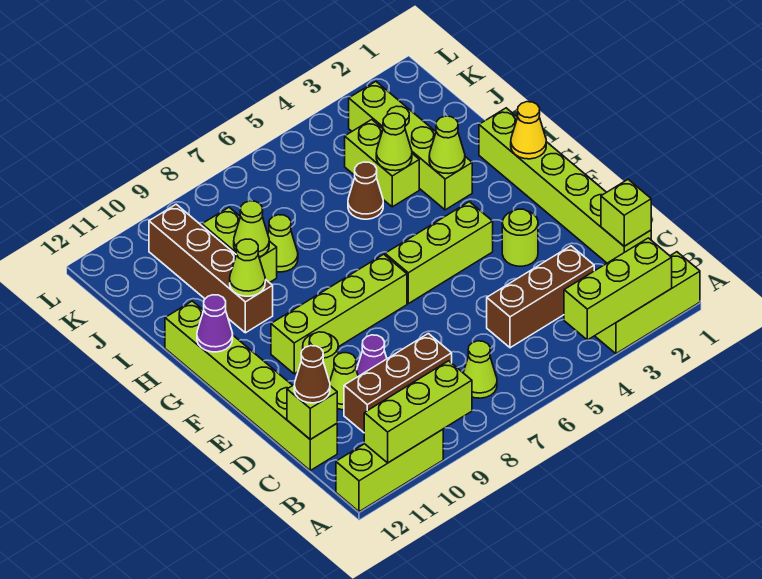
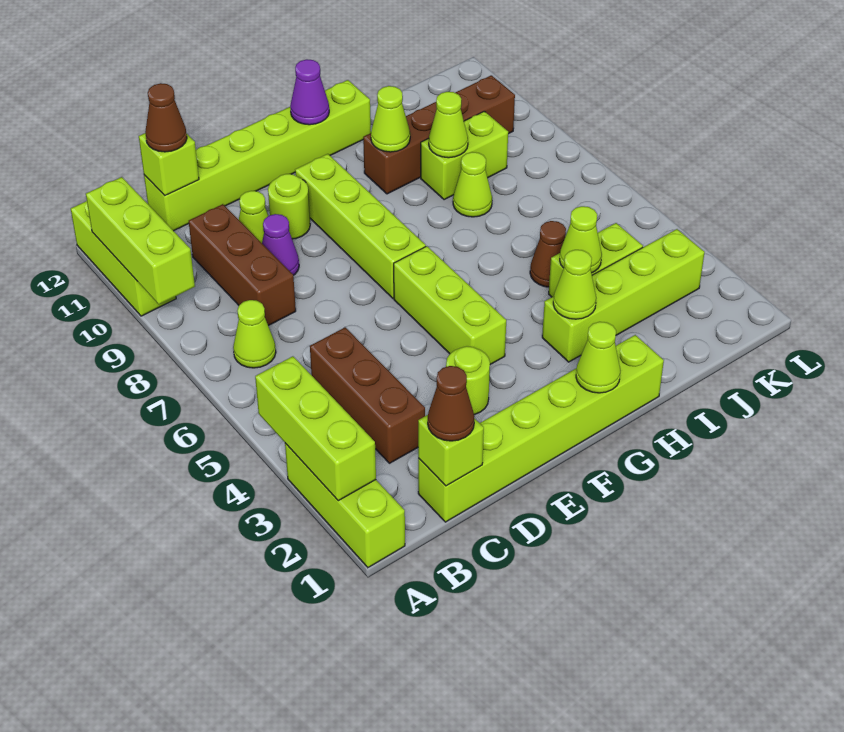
none -> brown 1x1 cone [428,366,474,441]
yellow 1x1 cone [511,102,546,159] -> lime 1x1 cone [576,322,621,393]

